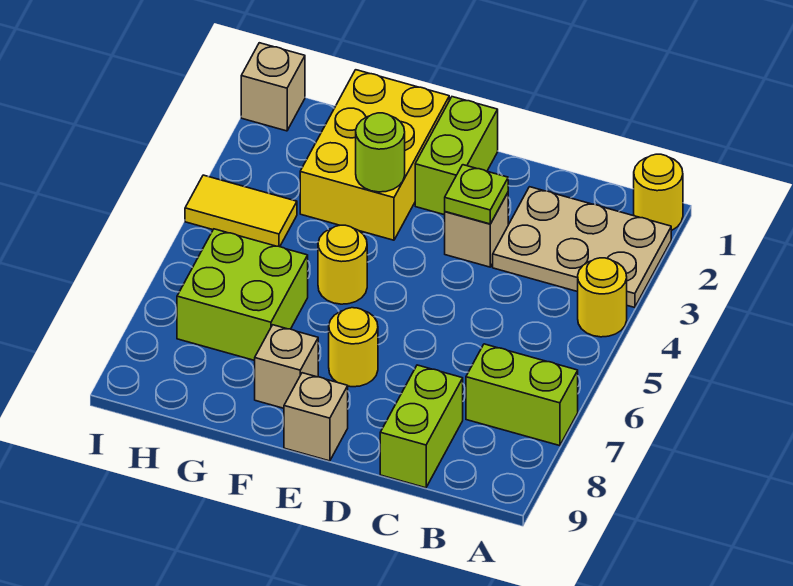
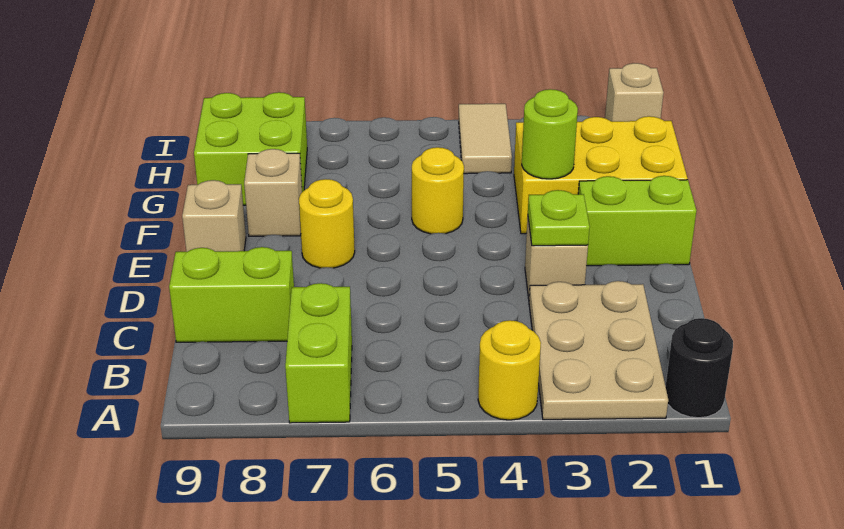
yellow 1x1 round brick [634,154,683,231] -> black 1x1 round brick [666,318,733,418]
lime 2x2 brick [177,229,308,361] -> lime 2x2 brick moved to [194,92,307,205]
yellow 1x2 tile [185,175,297,247] -> tan 1x2 tile [459,104,512,174]

